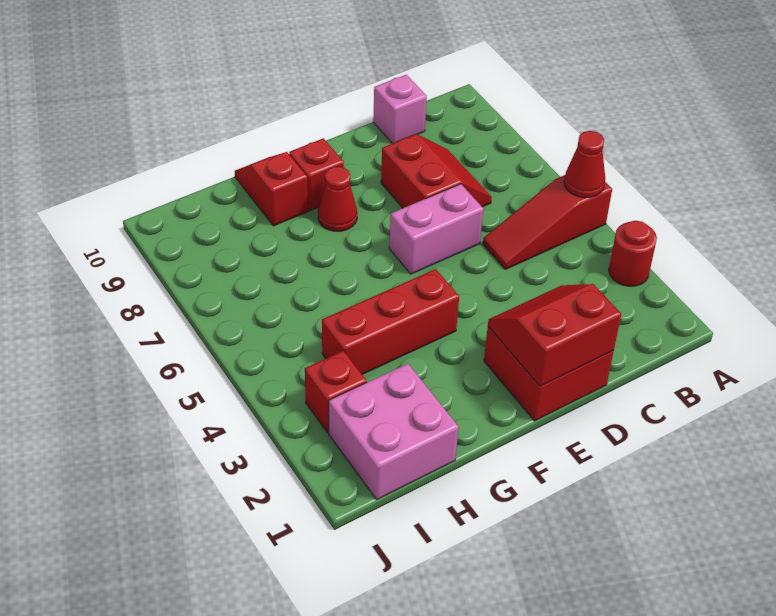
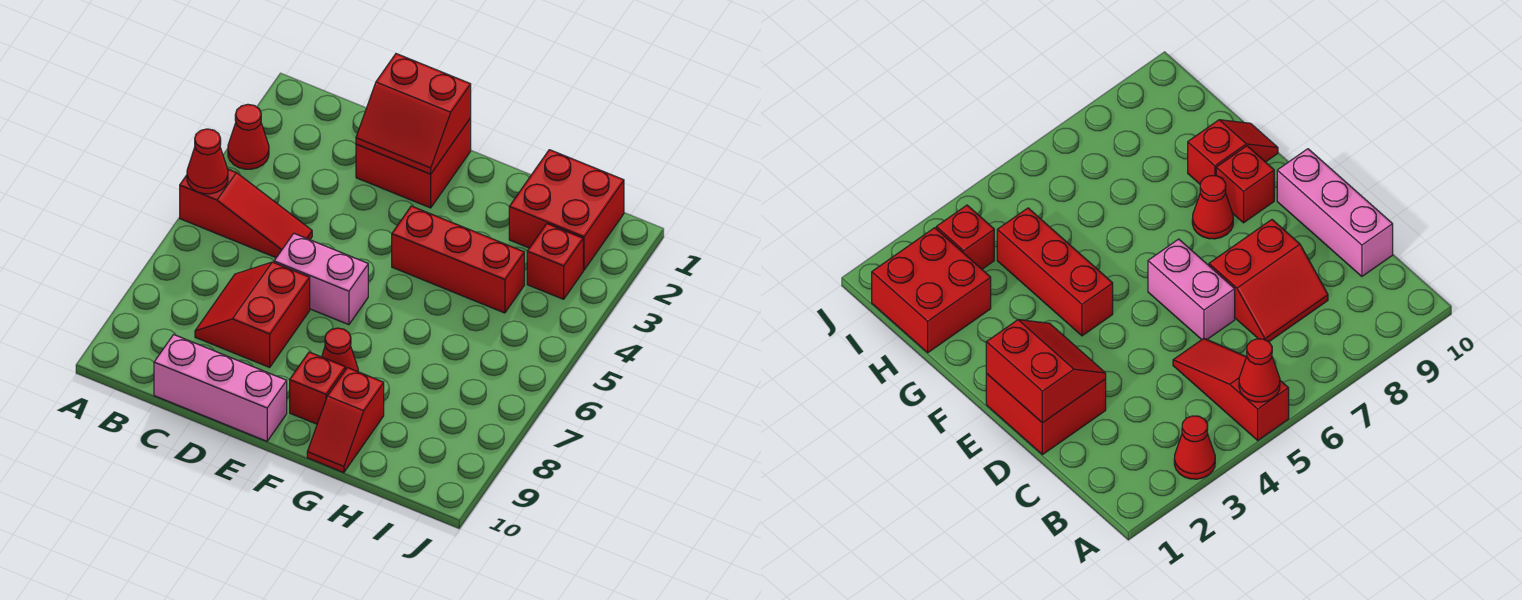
red 1x1 round brick [609,221,657,286] -> red 1x1 cone [228,104,269,169]
pink 1x1 brick [373,75,427,143] -> pink 1x3 brick [154,335,287,441]
pink 2x2 brick [329,364,459,499] -> red 2x2 brick [509,150,624,270]

